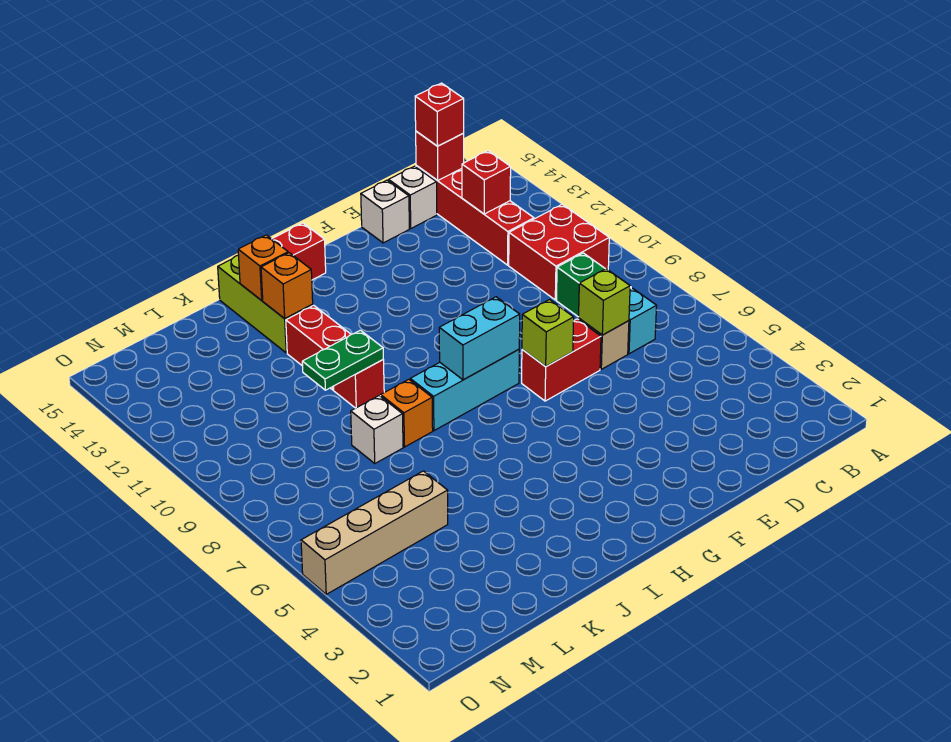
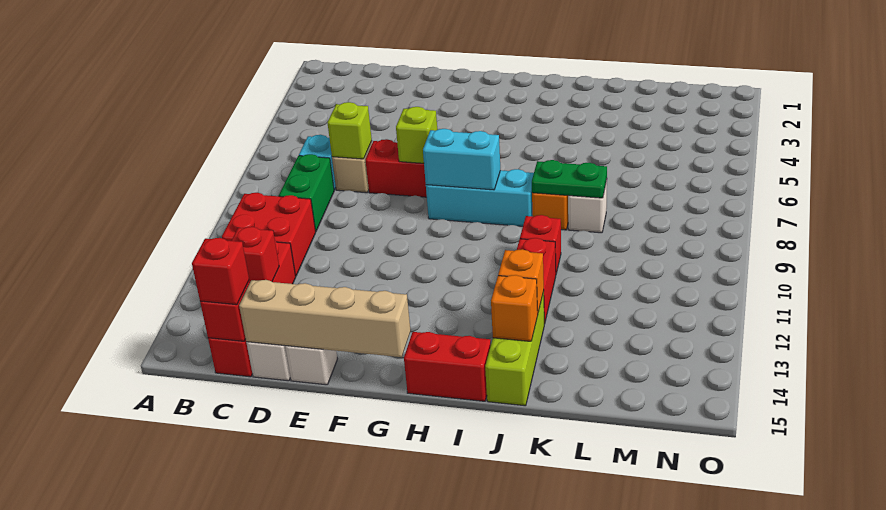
green 1x2 plate [302,330,383,390] -> green 1x2 plate moved to [532,160,607,198]
tan 1x4 brick [301,471,448,594] -> tan 1x4 brick moved to [239,280,411,357]

